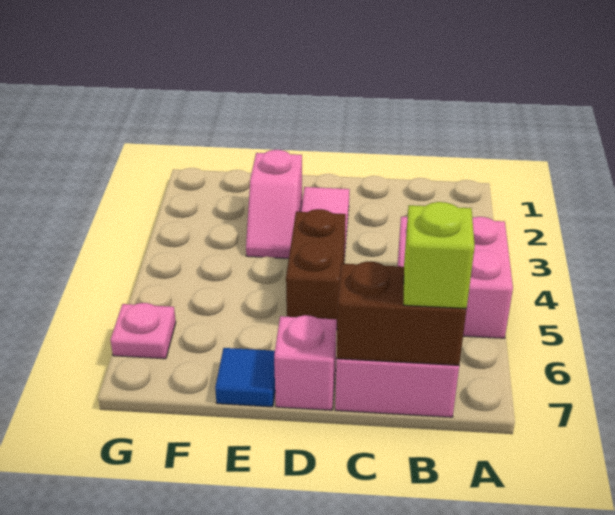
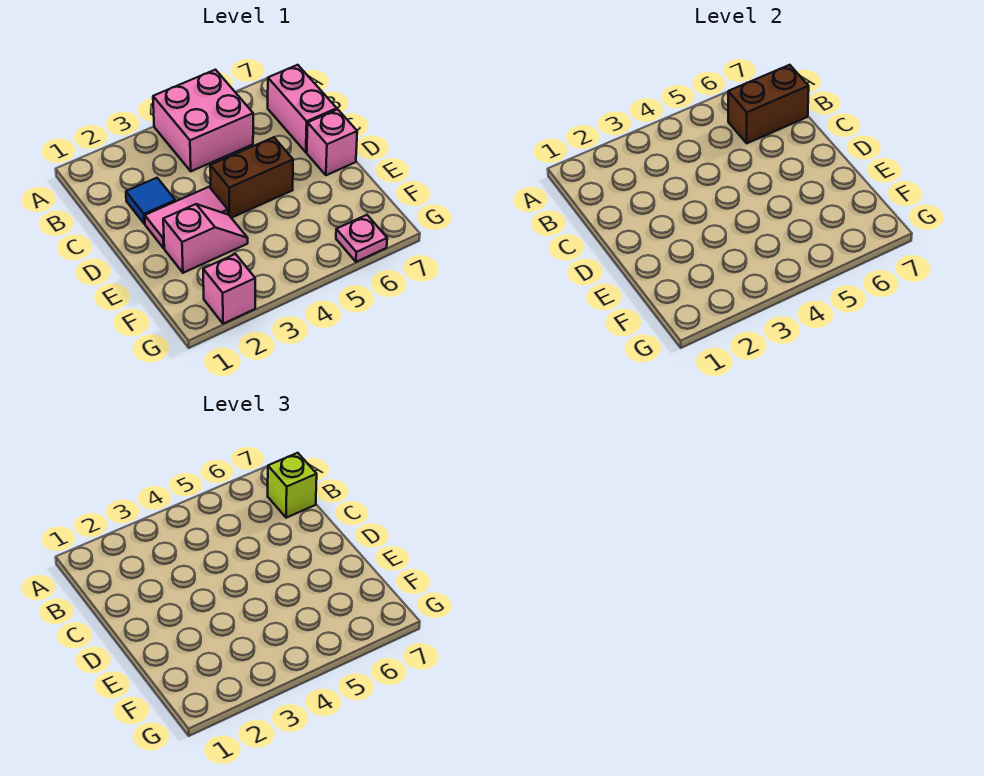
brown 1x2 brick [336,262,467,365] -> brown 1x2 brick turned to [728,65,809,143]
blue 1x1 tile [215,348,275,407] -> blue 1x1 tile moved to [126,178,175,224]
none -> pink 1x1 brick [203,254,255,324]

